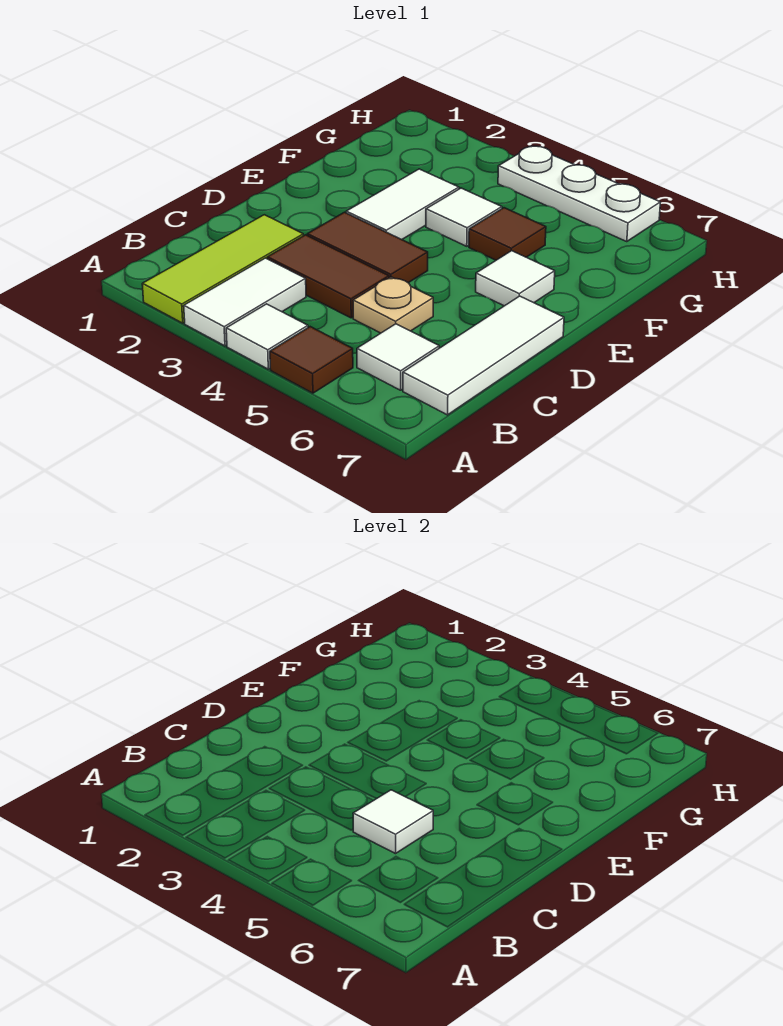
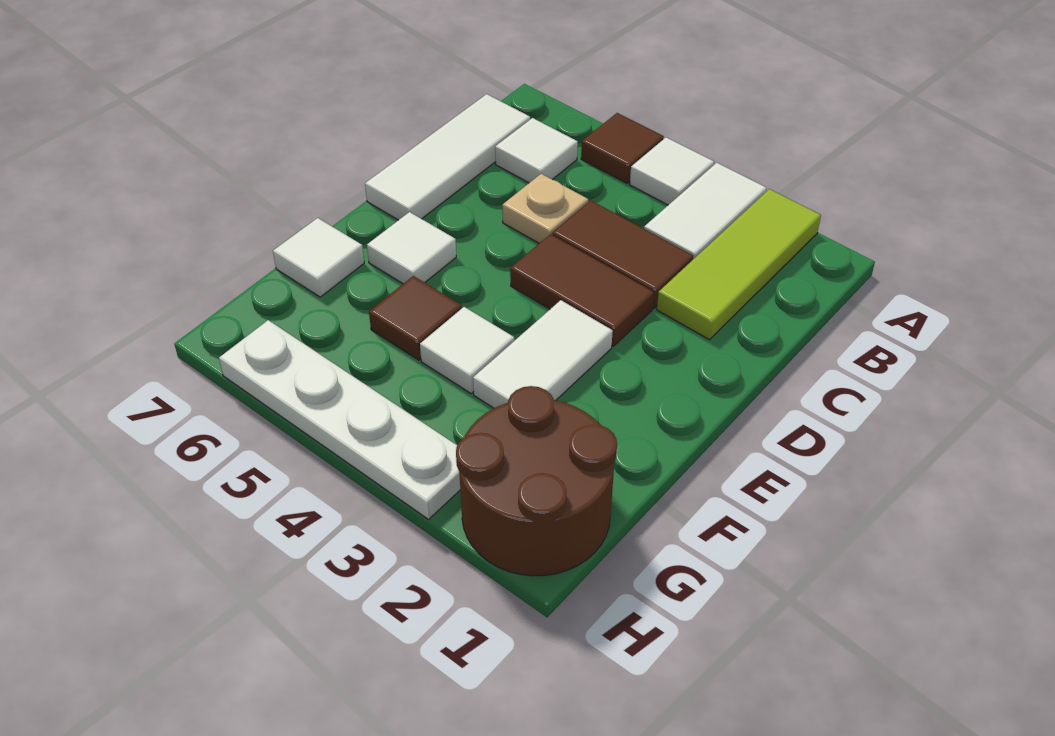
white 1x1 tile [353,790,433,854] -> white 1x1 tile moved to [273,218,364,297]
none -> brown 2x2 round brick [456,386,617,576]
white 1x3 plate [498,146,660,242] -> white 1x4 plate [219,320,460,519]

